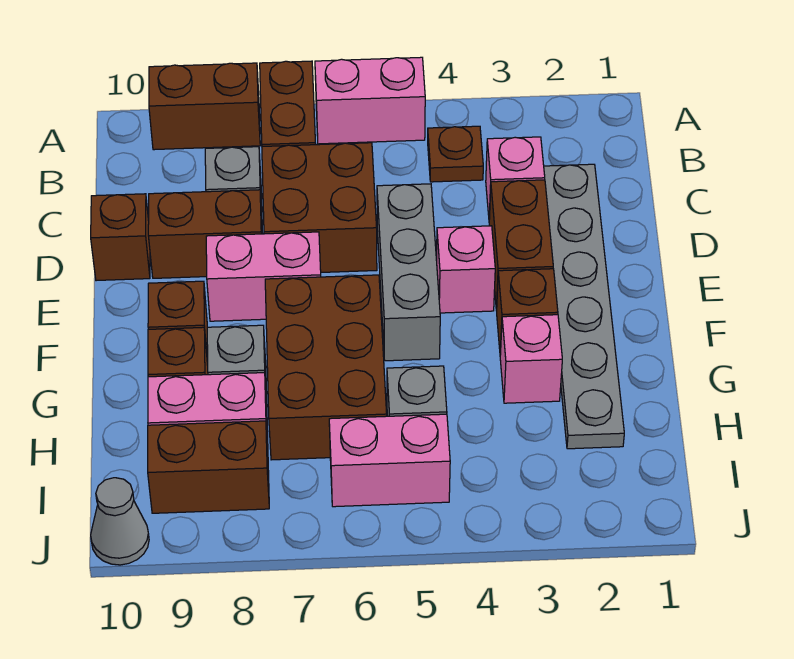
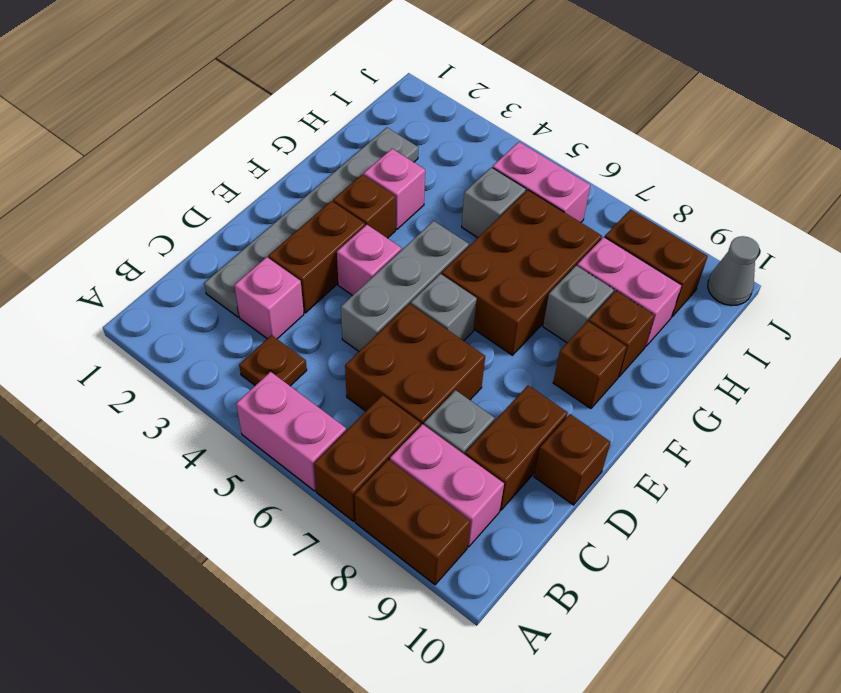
brown 1x2 brick [148,190,263,278] -> brown 1x2 brick turned to [465,385,568,510]
none -> grey 1x1 brick [411,274,477,341]
pink 1x2 brick [206,232,321,321] -> pink 1x2 brick moved to [390,424,504,547]

